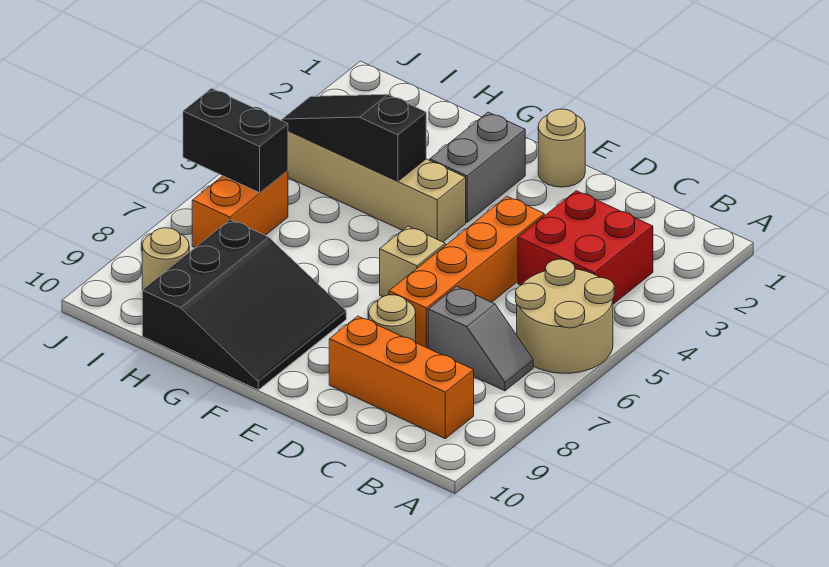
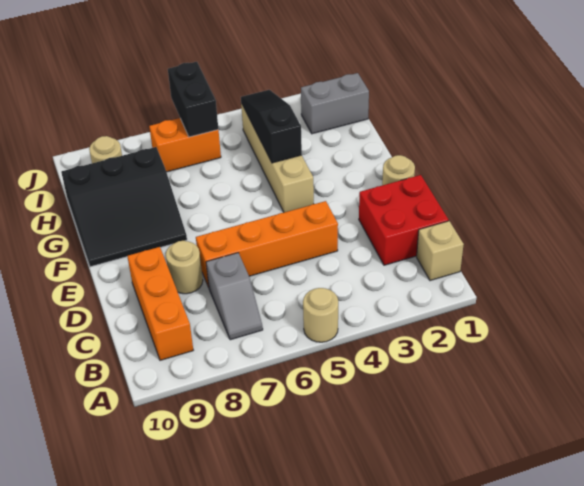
tan 2x2 round brick [516,259,614,373] -> tan 1x1 round brick [303,288,338,342]
red 2x2 brick [518,191,653,304] -> red 2x2 brick moved to [359,175,449,265]
tan 1x1 brick [380,226,445,297] -> tan 1x1 brick moved to [417,221,464,281]
grey 1x2 brick [430,112,525,222] -> grey 1x2 brick moved to [301,73,369,134]

